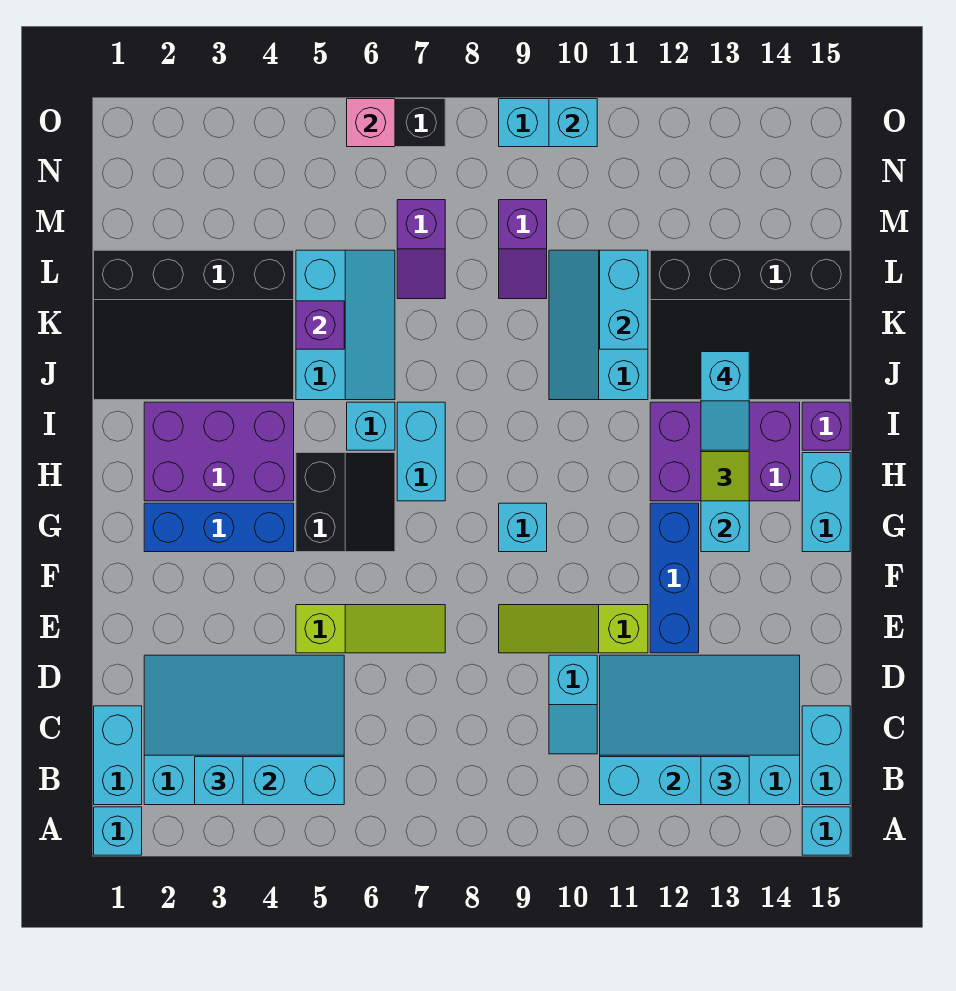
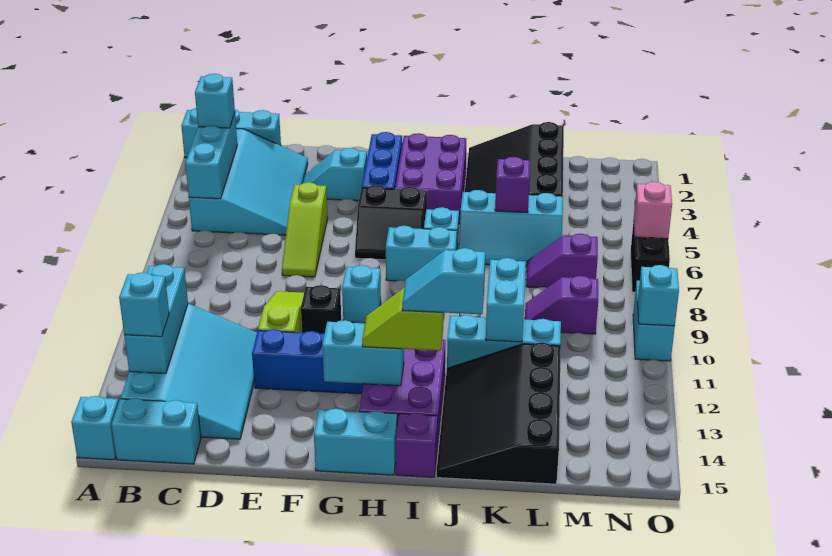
cyan 1x2 slope [549,655,597,754] -> cyan 1x2 slope moved to [303,148,367,201]
none -> black 1x1 brick [301,285,341,334]
cyan 1x2 brick [600,250,648,349] -> cyan 1x2 brick turned to [486,258,526,342]

